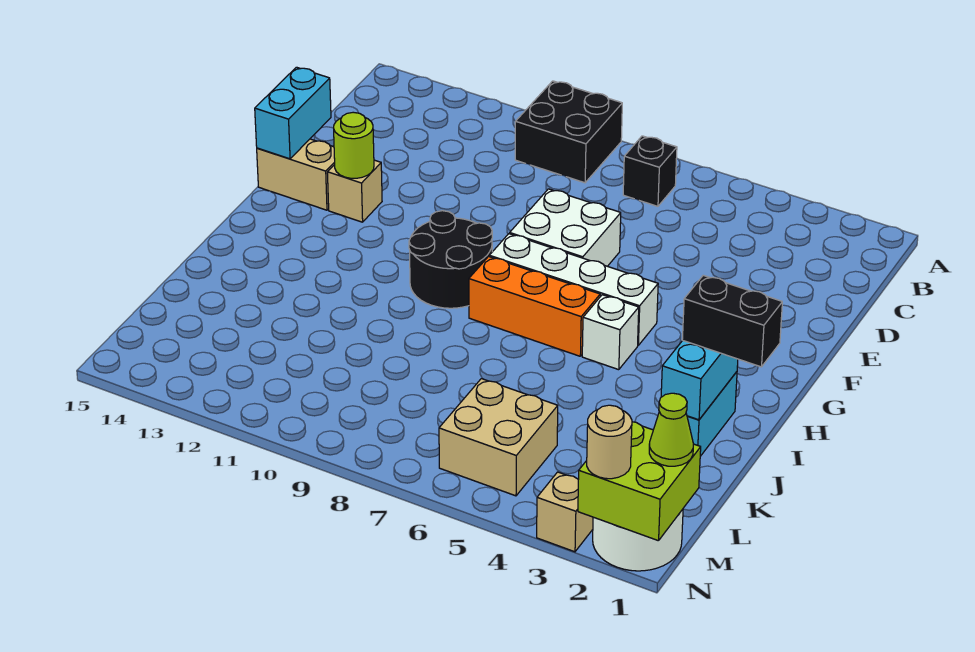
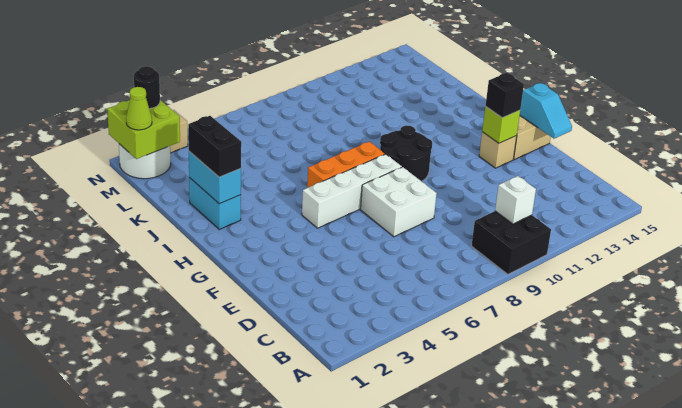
black 1x1 brick [623,136,677,206] -> black 1x1 brick moved to [486,73,524,118]
cyan 1x2 brick [255,67,331,159] -> cyan 1x2 slope [520,83,572,139]
lime 1x1 round brick [334,112,374,178] -> lime 1x1 brick [482,106,520,143]
white 1x1 brick [582,295,639,370] -> white 1x1 brick moved to [495,176,536,224]
black 1x2 brick [682,275,782,367] -> black 1x2 brick turned to [188,116,241,177]
tan 2x2 brick [439,379,558,496] -> none
tan 1x1 round brick [587,405,632,479] -> black 1x1 round brick [134,66,160,109]

